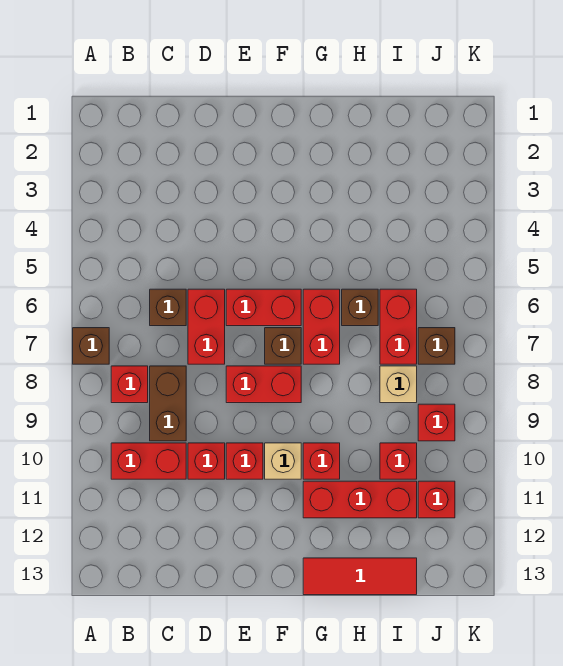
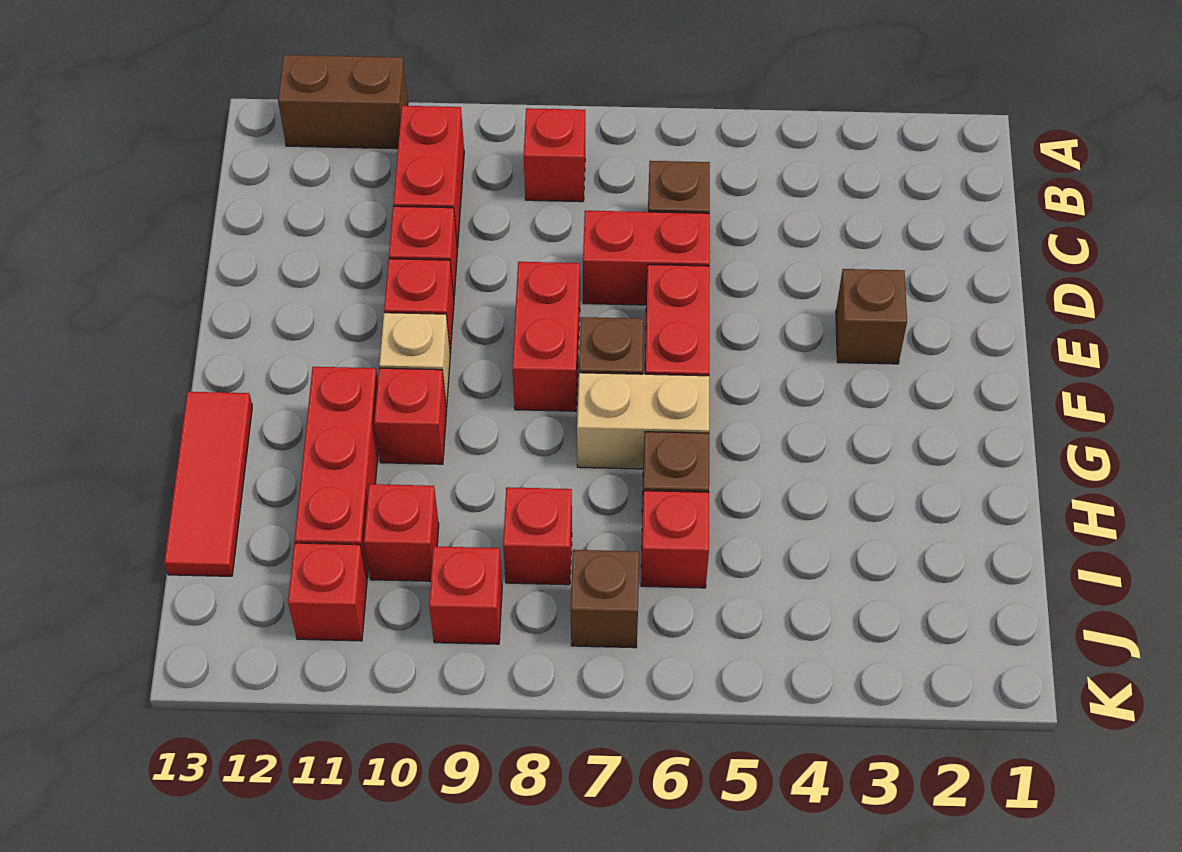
brown 1x1 brick [73,328,109,364] -> brown 1x1 brick moved to [836,269,907,364]
brown 1x2 brick [150,366,186,441] -> brown 1x2 brick moved to [278,55,408,149]
red 1x2 brick [303,289,340,364] -> tan 1x2 brick [577,373,709,469]
red 1x2 brick [380,289,417,364] -> red 1x1 brick [641,491,709,588]
tan 1x1 brick [380,366,417,403] -> red 1x1 brick [503,487,572,585]

